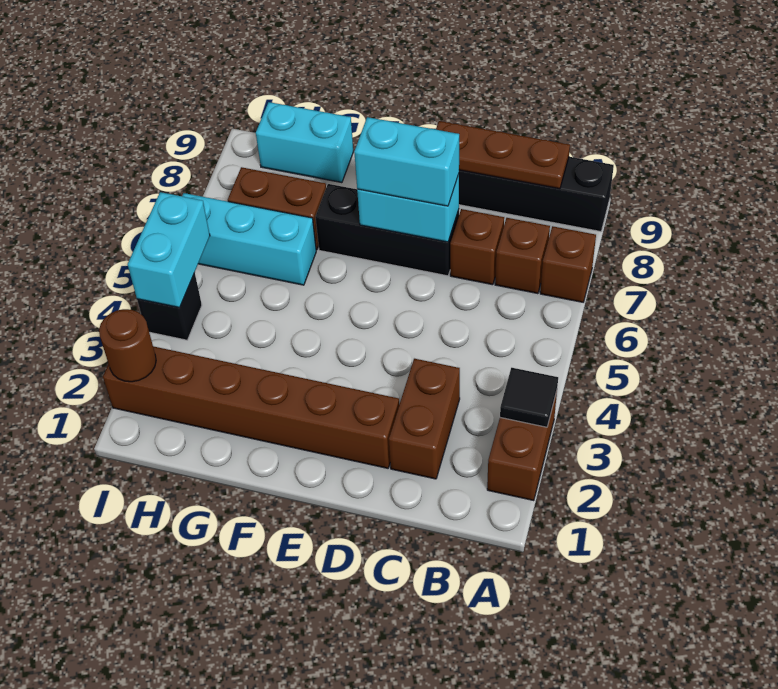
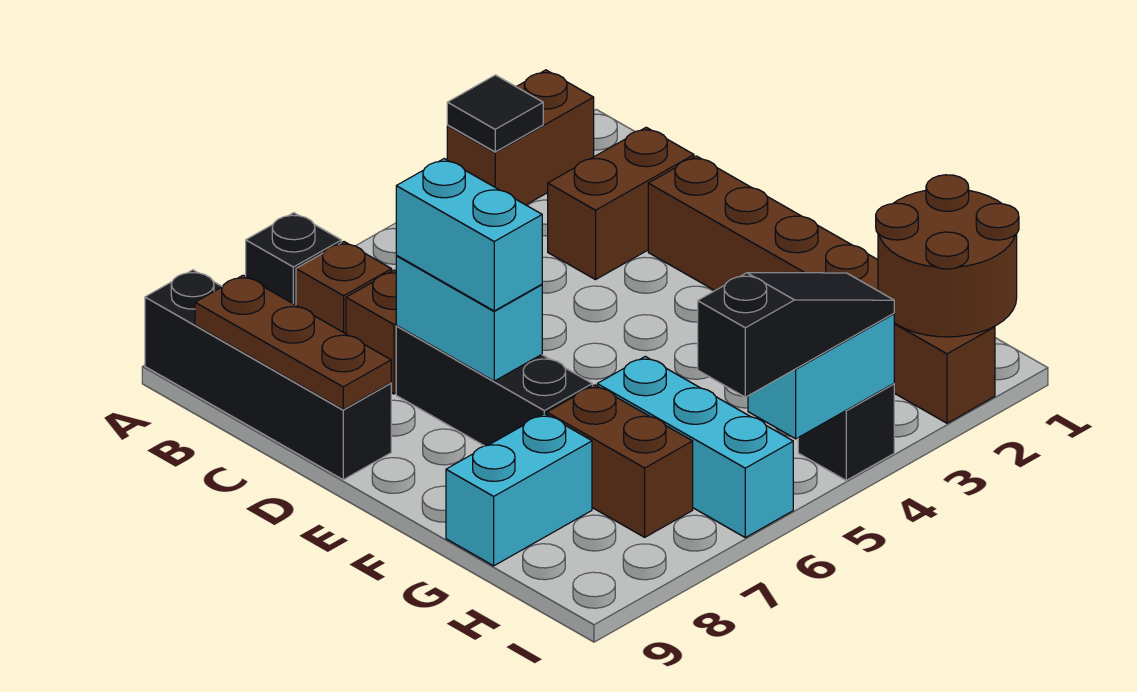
brown 1x1 brick [540,226,596,302] -> black 1x1 brick [246,213,341,305]
cyan 1x2 brick [256,102,353,183] -> cyan 1x2 brick turned to [446,414,592,566]
brown 1x1 round brick [99,309,156,382] -> brown 2x2 round brick [876,175,1019,337]
none -> black 1x3 slope [698,273,894,397]

